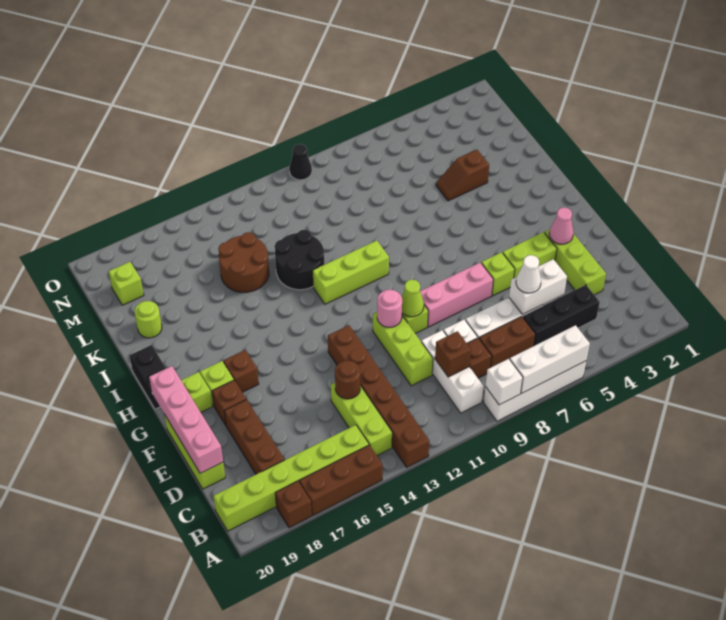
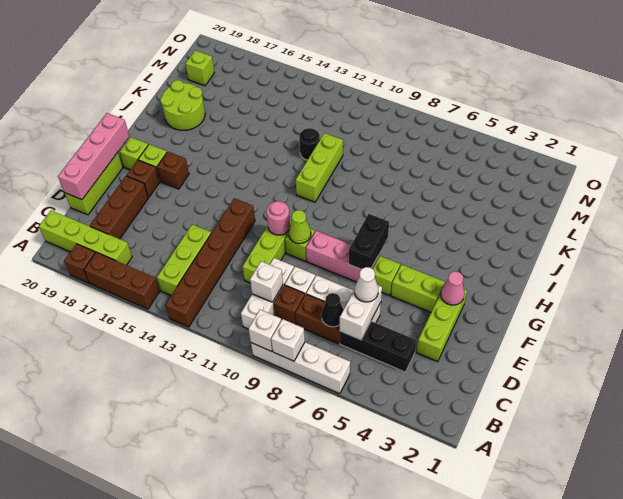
white 1x3 brick [510,325,590,394] -> white 1x1 brick [271,319,305,361]
lime 1x6 brick [213,425,369,531] -> lime 1x4 brick [39,210,132,265]
brown 1x1 brick [435,331,471,377] -> white 1x1 brick [250,261,283,302]
white 1x2 brick [509,259,567,315] -> white 1x2 brick turned to [340,285,382,340]
brown 1x1 round brick [335,361,360,399] -> none
black 1x2 brick [129,345,166,409] -> black 1x2 brick moved to [349,214,389,269]
lime 1x3 brick [313,240,389,304] -> lime 1x3 brick turned to [296,133,343,202]
black 2x2 round brick [275,230,324,290] -> black 1x1 round brick [299,128,320,160]
brown 1x2 slope [436,150,489,201] -> none
brown 2x2 round brick [218,232,269,292] -> none
lime 1x1 round brick [135,301,162,338] -> lime 2x2 round brick [160,80,205,130]
black 1x1 cone [289,144,312,180] -> black 1x1 cone moved to [321,293,344,327]

